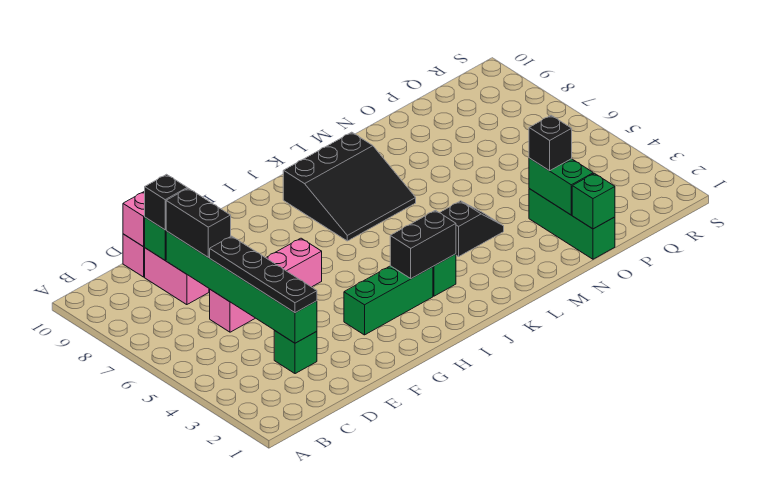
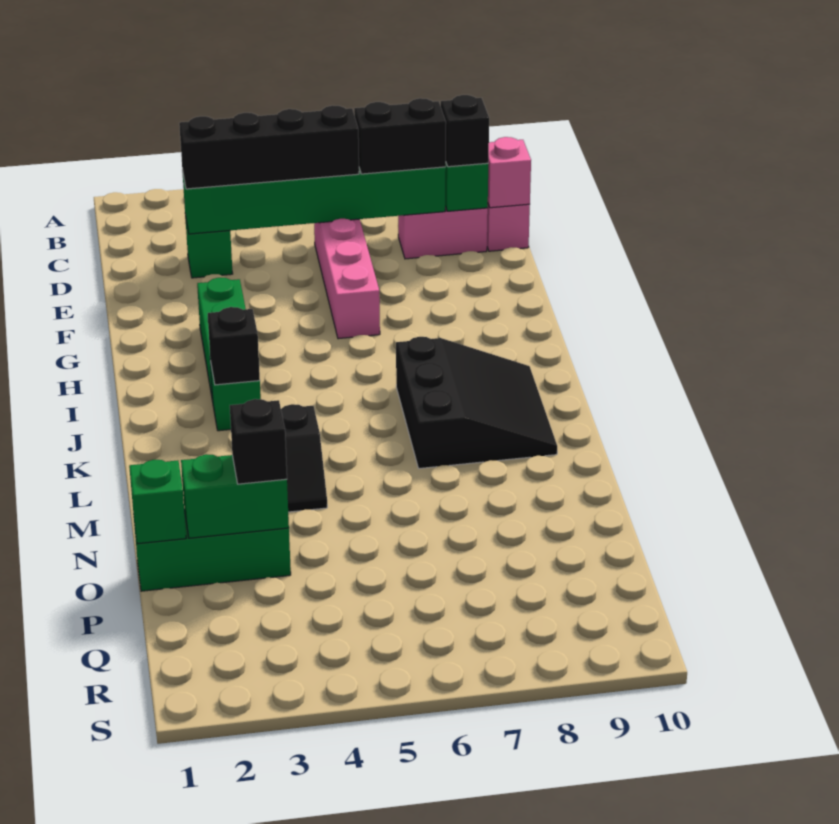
black 1x4 plate [210,236,317,313] -> black 1x4 brick [179,105,359,189]
black 1x2 brick [390,210,456,279] -> black 1x1 brick [208,307,260,385]
black 3x3 slope [283,132,416,241] -> black 3x3 slope turned to [396,337,557,469]

